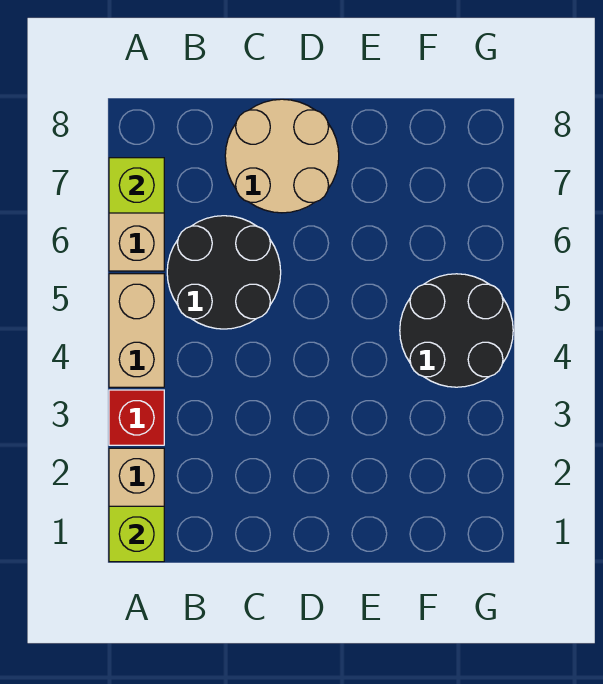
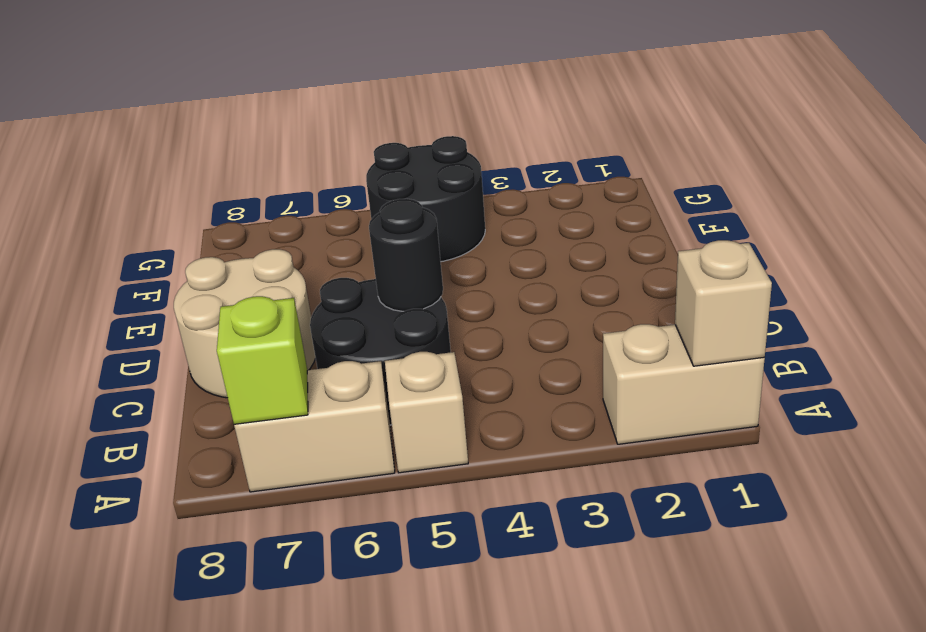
lime 1x1 brick [109,506,164,562] -> tan 1x1 brick [675,240,772,366]
red 1x1 brick [109,390,164,445] -> none
tan 1x2 brick [109,274,164,387] -> tan 1x1 brick [385,352,468,473]
none -> black 1x1 round brick [369,199,443,311]

